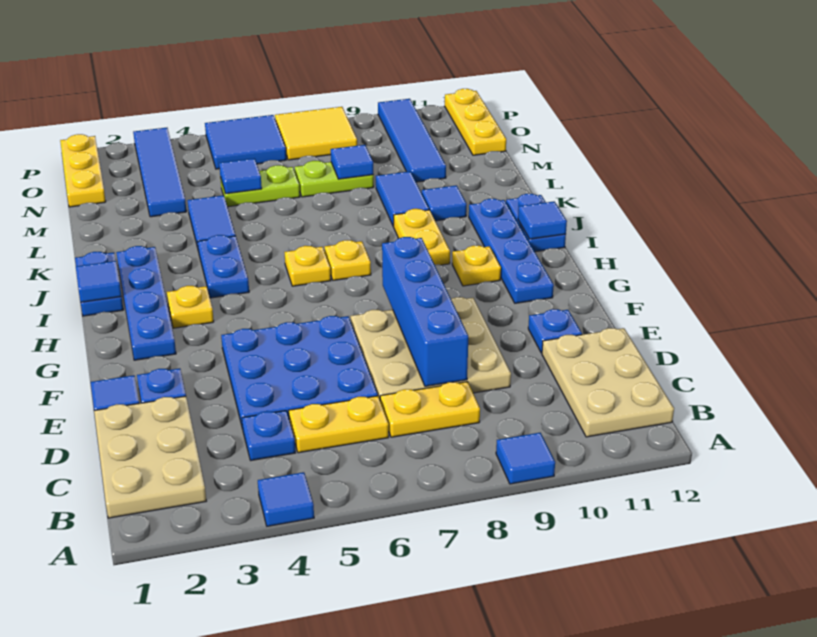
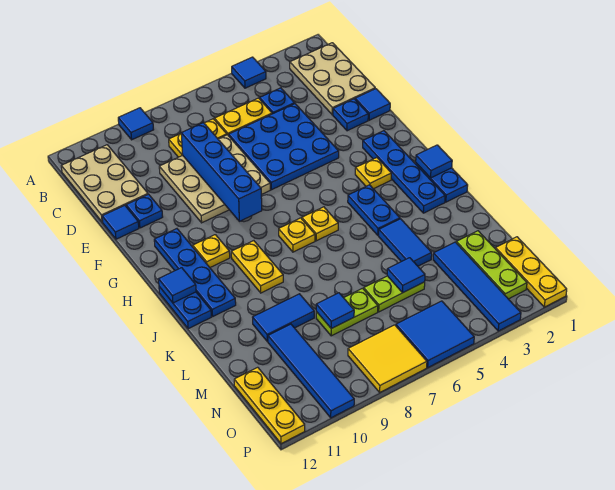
blue 1x2 tile [376,171,429,226] -> blue 1x2 tile turned to [253,294,314,341]
blue 1x1 tile [422,185,467,221] -> blue 1x1 tile moved to [102,205,139,239]
none -> lime 1x3 plate [456,231,527,299]

